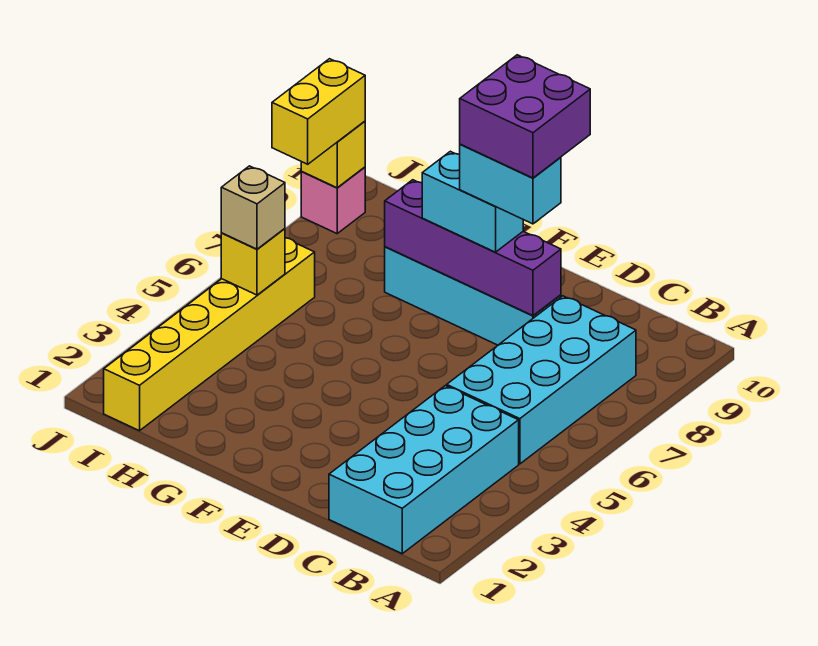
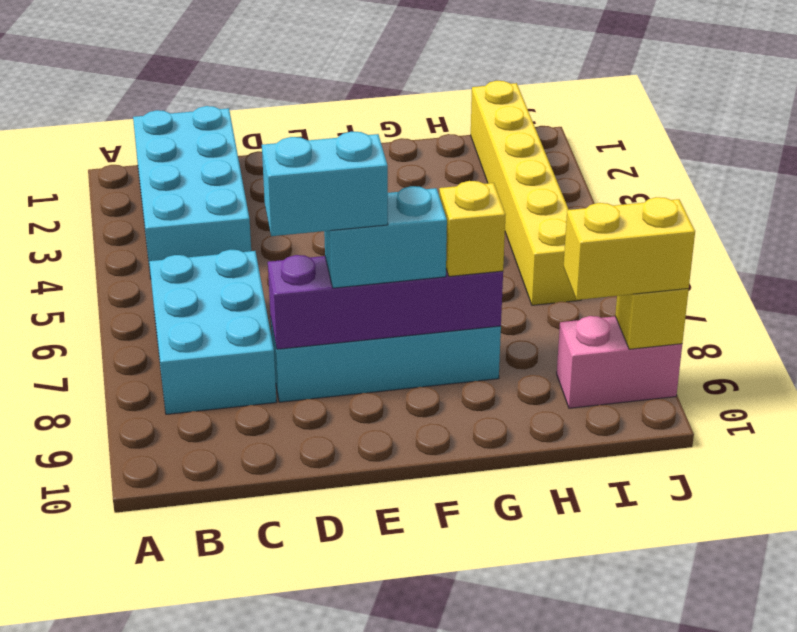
cyan 2x4 brick [447,296,636,464] -> cyan 2x3 brick [149,250,277,414]
purple 2x2 brick [460,55,590,178] -> none
yellow 1x1 brick [221,229,285,295] -> yellow 1x1 brick moved to [439,181,506,276]
tan 1x1 brick [221,166,285,249] -> none
yellow 1x2 brick [272,59,365,164] -> yellow 1x2 brick turned to [564,197,695,300]
pink 1x1 brick [301,167,365,234] -> pink 1x2 brick [557,316,682,408]

